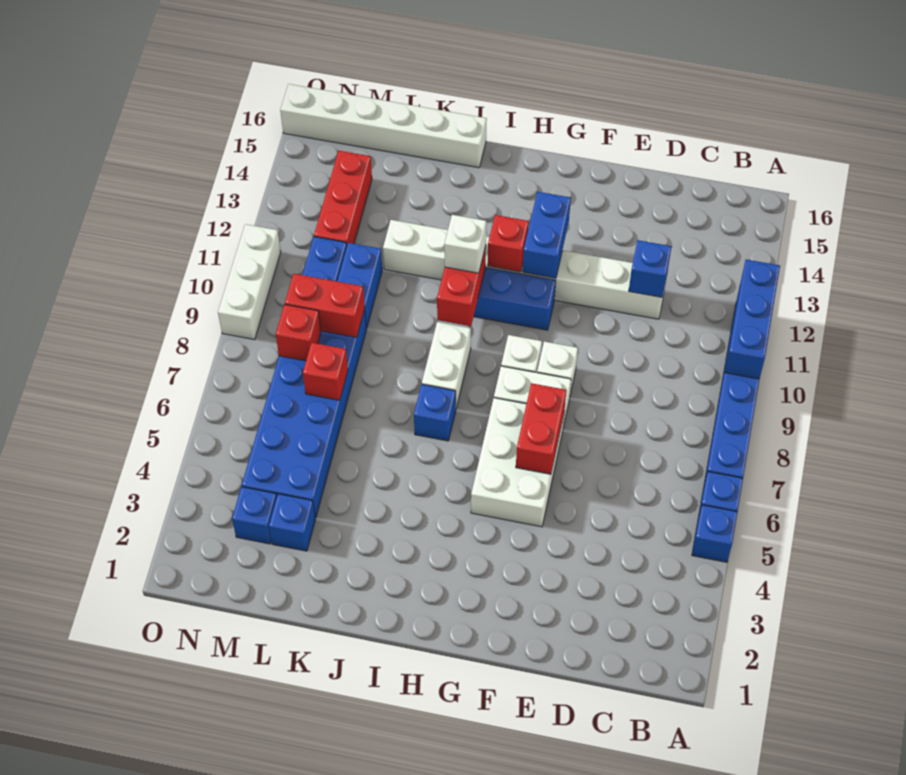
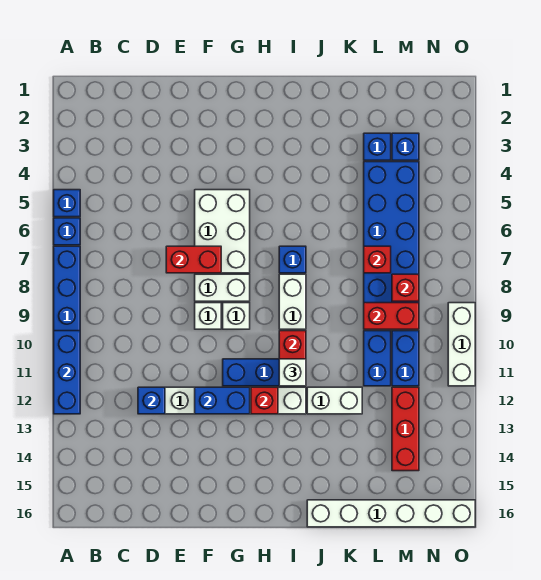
red 1x2 brick [516,383,566,474] -> red 1x2 brick turned to [166,246,221,273]
blue 1x2 brick [523,192,571,278] -> blue 1x2 brick turned to [195,387,250,414]

